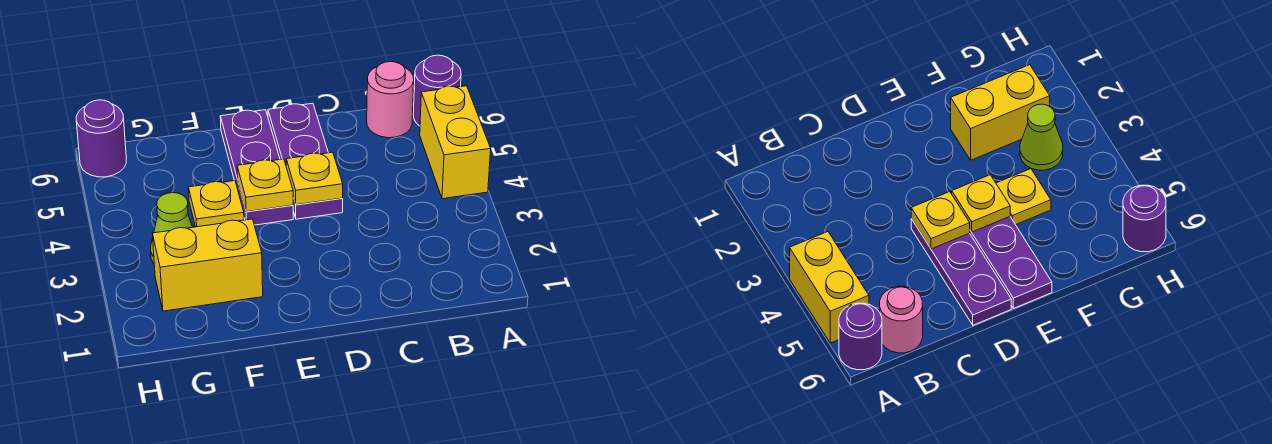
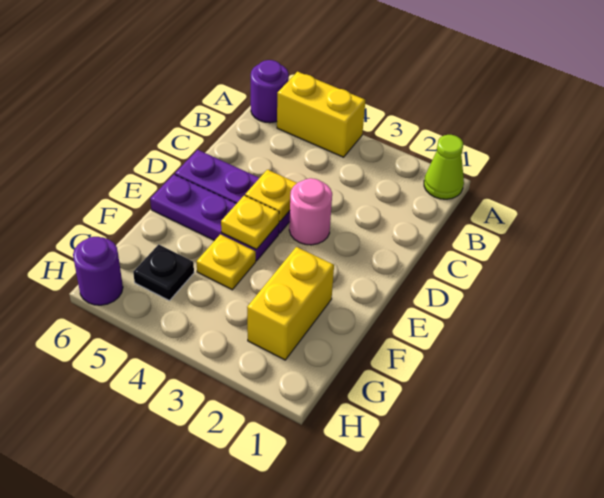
pink 1x1 round brick [367,62,414,138] -> pink 1x1 round brick moved to [289,178,332,245]
lime 1x1 cone [151,193,192,264] -> lime 1x1 cone moved to [424,135,464,199]
none -> black 1x1 plate [133,244,194,300]

